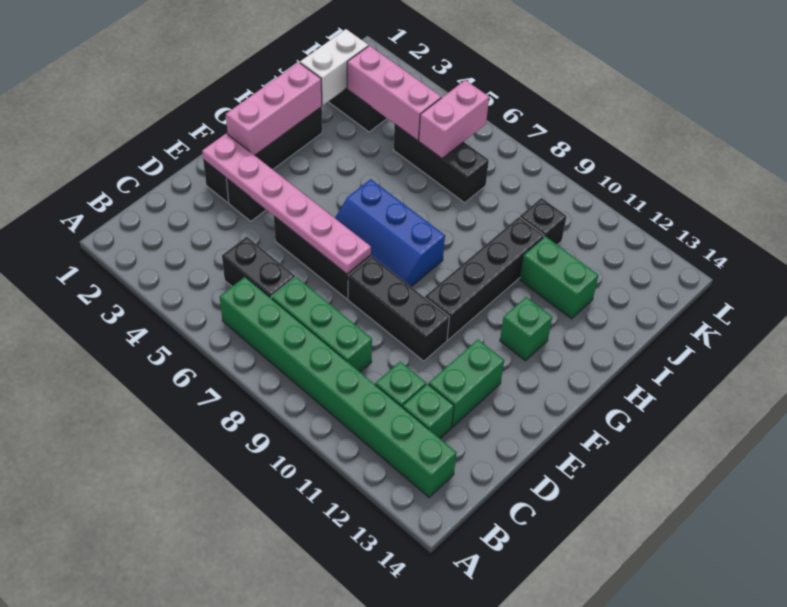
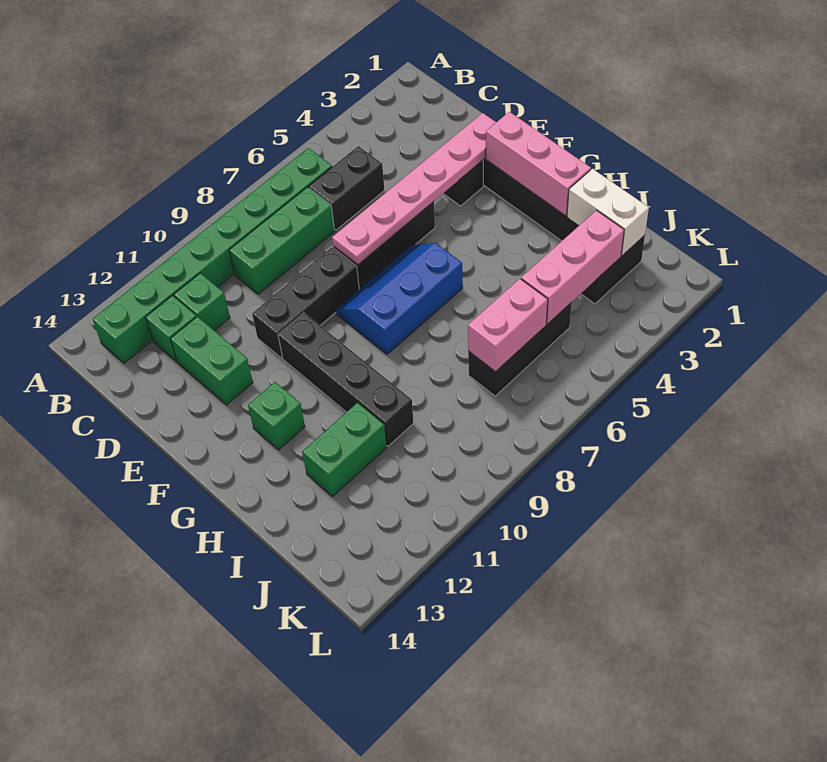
pink 1x2 brick [419,80,489,158] -> pink 1x2 brick turned to [468,279,548,372]
black 1x1 brick [520,198,567,245] -> none

